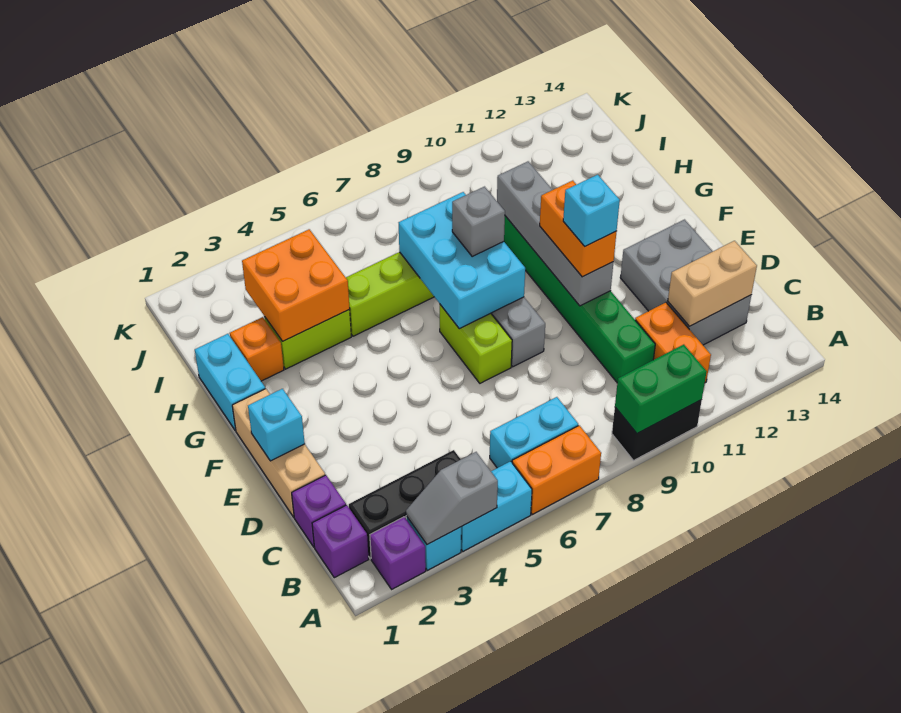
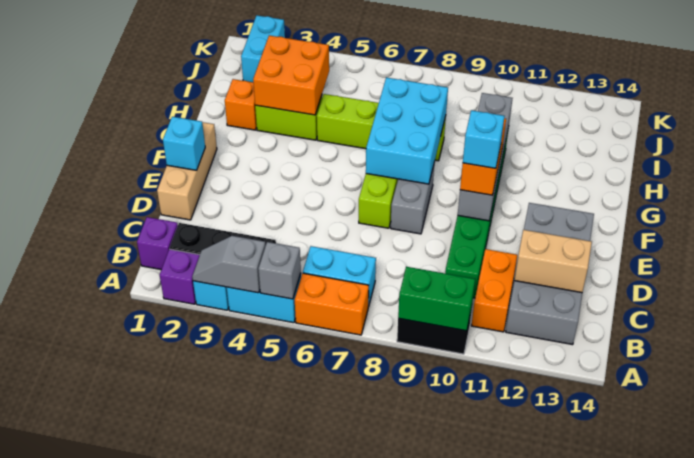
purple 1x1 brick [292,475,346,547] -> none
grey 2x3 brick [620,220,751,345] -> grey 2x4 brick [506,203,594,345]
cyan 1x2 brick [195,334,265,431] -> cyan 1x2 brick moved to [241,15,285,82]
grey 1x1 brick [452,187,505,256] -> grey 1x1 brick moved to [258,242,301,299]

